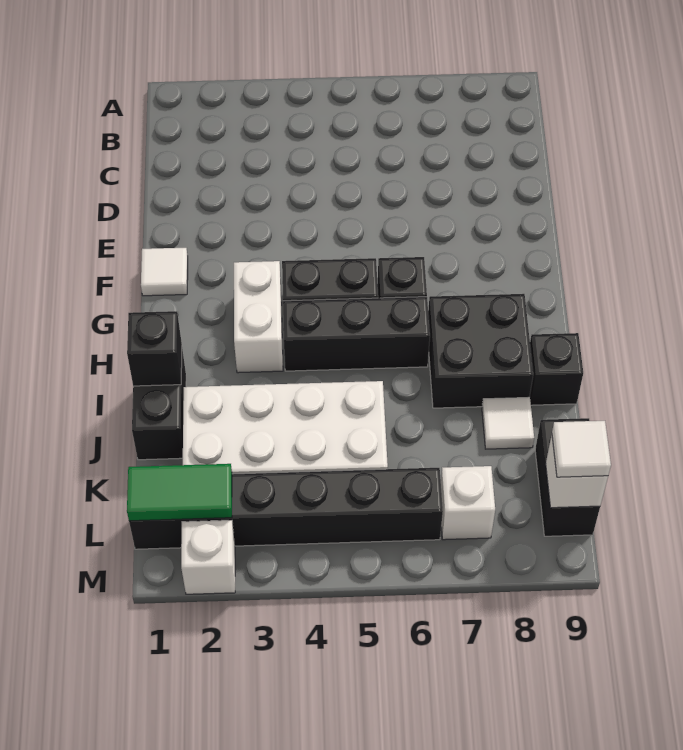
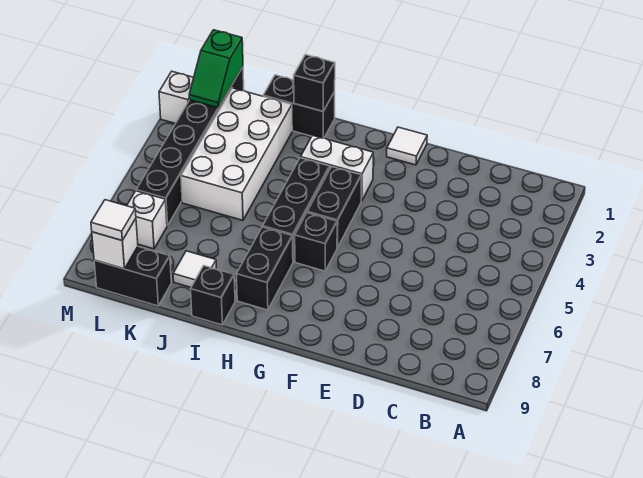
black 2x2 brick [428,294,533,408] -> black 1x2 brick [236,227,293,310]
green 1x2 tile [127,464,232,521] -> green 1x2 slope [189,30,243,108]

